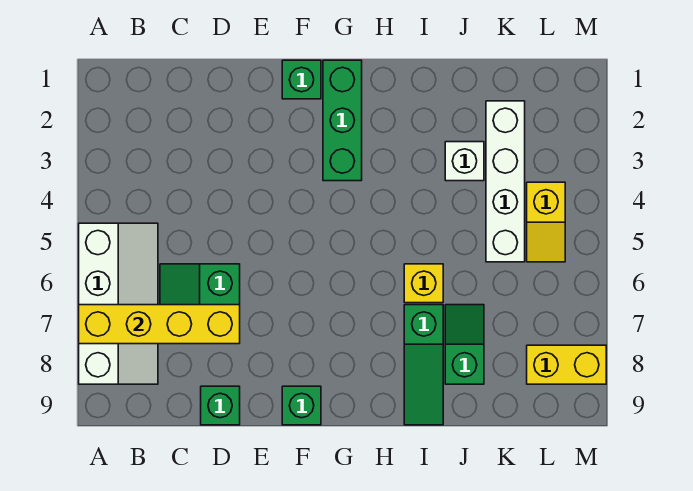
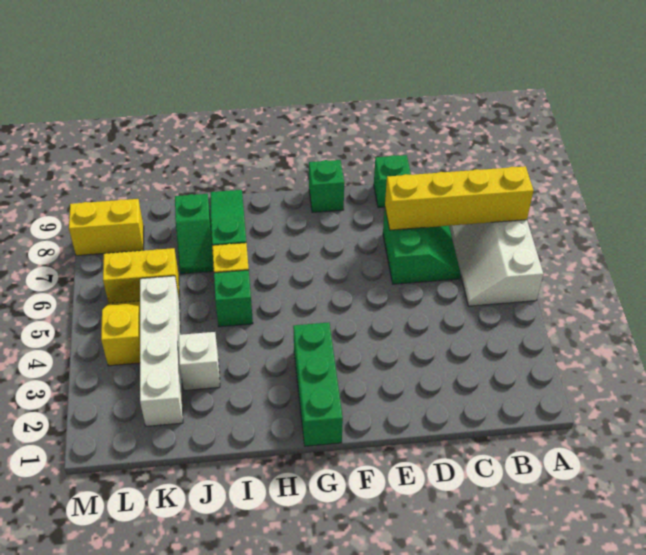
green 1x1 brick [282,60,321,99] -> green 1x1 brick moved to [214,270,253,327]
none -> yellow 1x2 brick [103,248,179,303]

